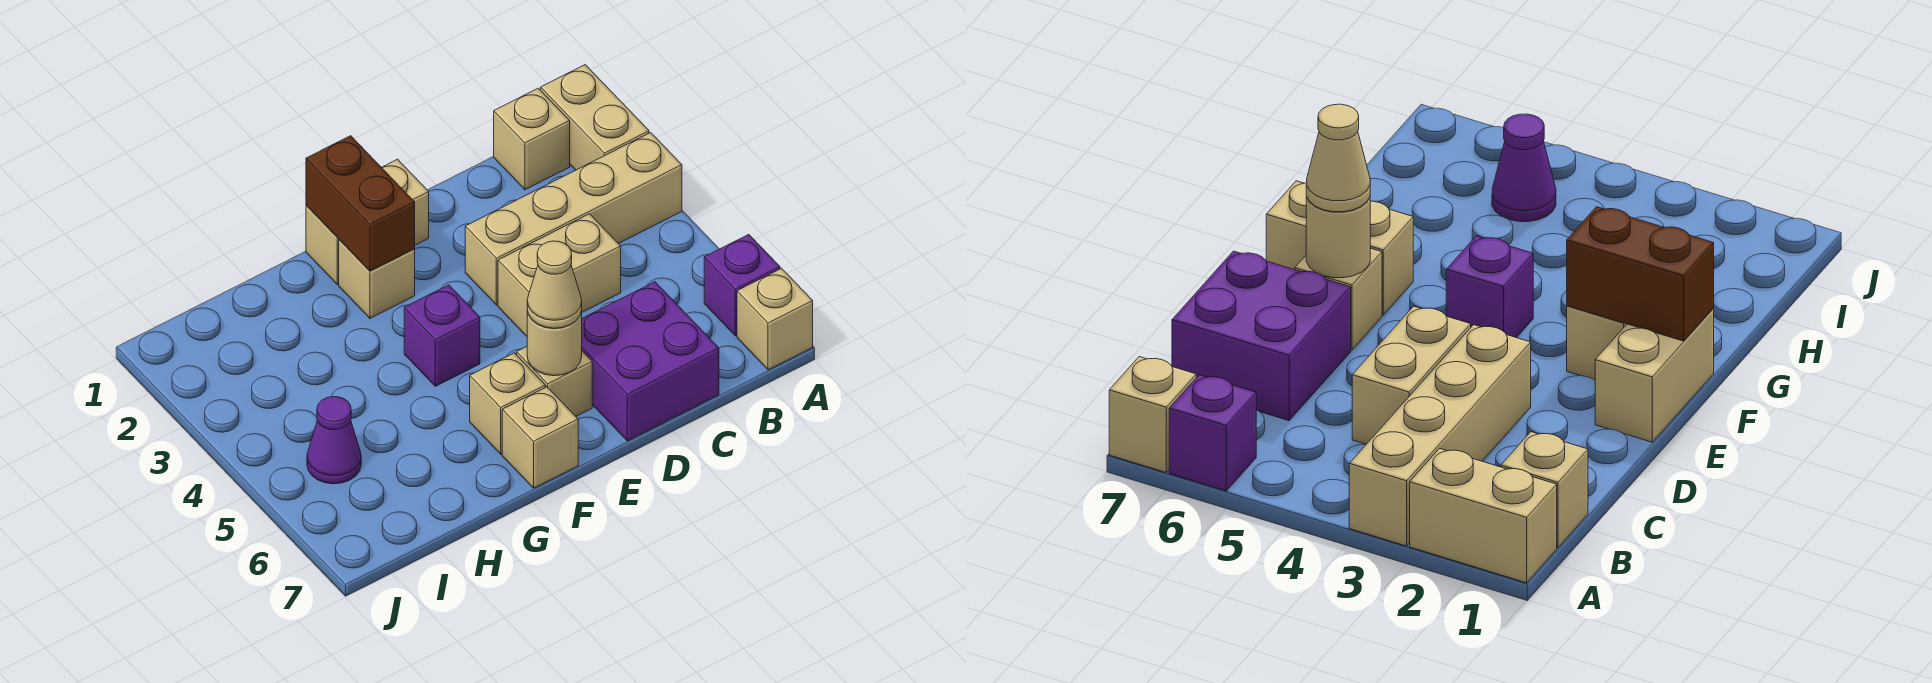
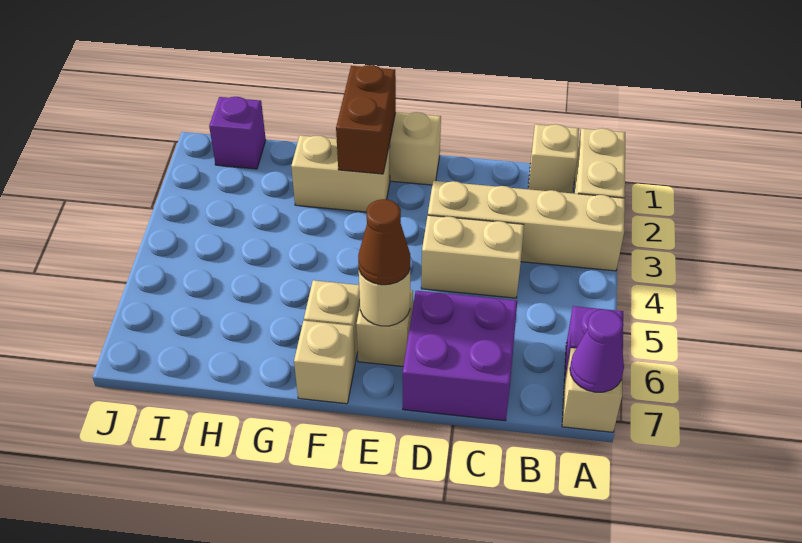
tan 1x1 cone [527,241,582,328] -> brown 1x1 cone [358,199,410,285]
tan 1x1 brick [339,240,415,318] -> tan 1x2 brick [291,135,390,212]
purple 1x1 brick [404,285,480,386] -> purple 1x1 brick moved to [209,97,266,169]
purple 1x1 cone [307,397,361,484] -> purple 1x1 cone moved to [570,309,624,392]

